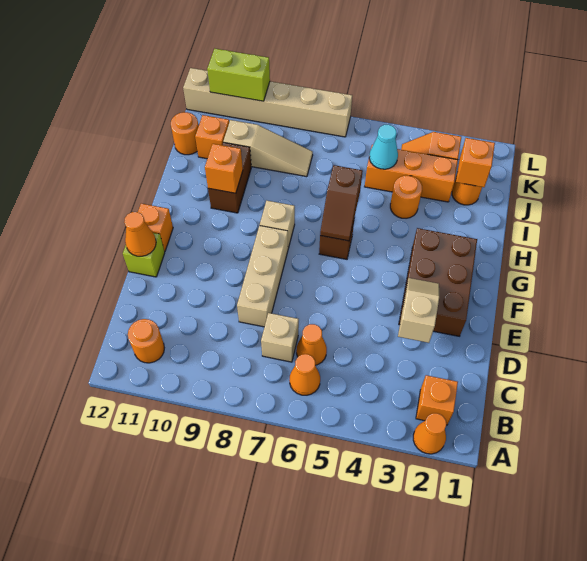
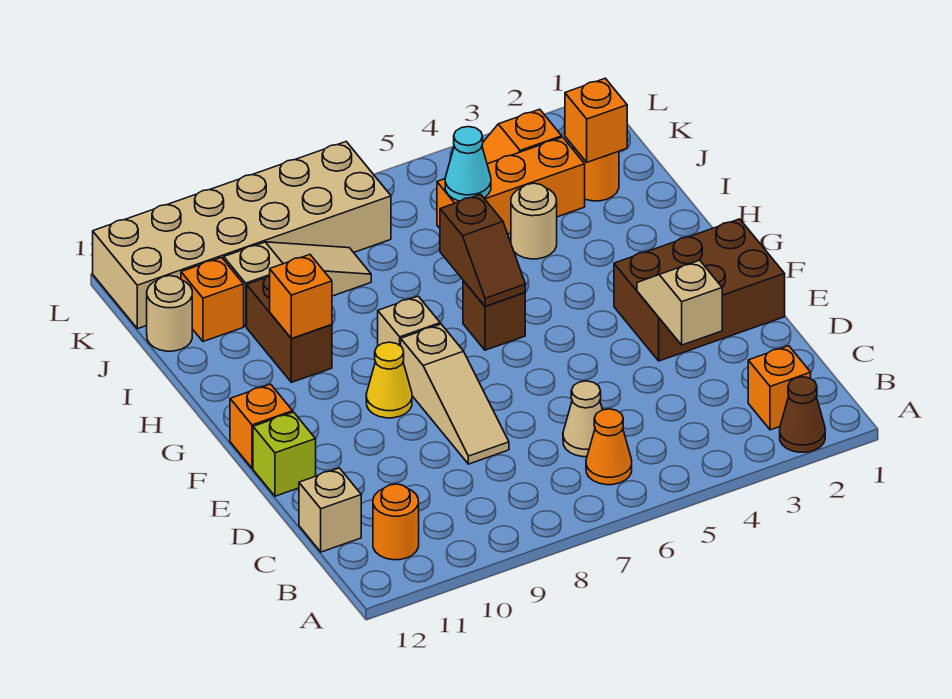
orange 1x1 cone [413,413,446,454] -> brown 1x1 cone [780,377,825,452]
orange 1x1 cone [296,324,327,365] -> tan 1x1 cone [563,381,602,457]
tan 1x1 brick [261,313,299,362] -> tan 1x1 brick moved to [299,468,361,552]
tan 1x3 brick [237,226,289,327] -> tan 1x3 slope [401,324,509,464]
brown 2x3 brick [399,228,477,336] -> brown 2x3 brick turned to [614,219,785,361]
orange 1x1 cone [124,212,156,256] -> none
none -> yellow 1x1 cone [366,342,412,418]
orange 1x1 round brick [390,175,422,218] -> tan 1x1 round brick [511,183,557,259]
orange 1x1 round brick [171,112,199,155] -> tan 1x1 round brick [147,276,192,351]
tan 1x6 brick [183,68,352,137] -> tan 2x6 brick [93,142,391,329]
lime 1x2 brick [207,49,270,101] -> none

